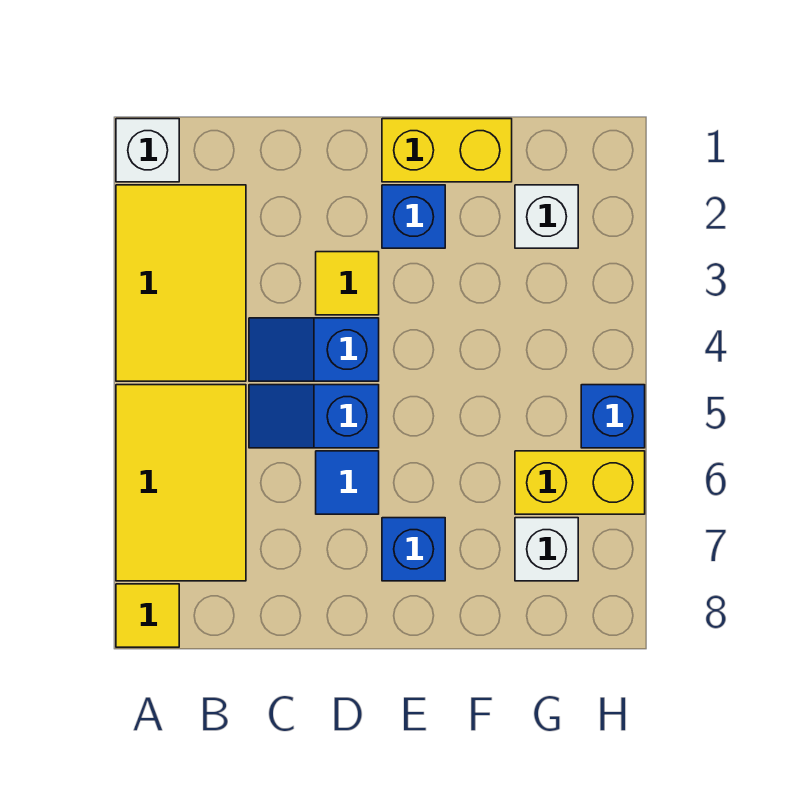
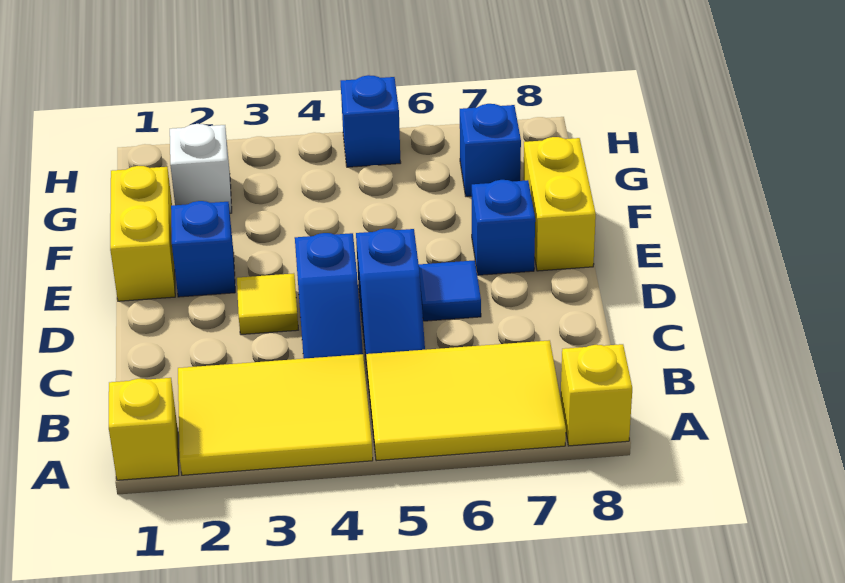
white 1x1 brick [116,119,179,182] -> yellow 1x1 brick [109,378,179,480]
yellow 1x1 tile [116,584,179,647] -> yellow 1x1 brick [561,344,632,446]
yellow 1x2 brick [515,451,645,514] -> yellow 1x2 brick moved to [523,137,596,271]
white 1x1 brick [515,518,578,581] -> blue 1x1 brick [460,104,521,197]

